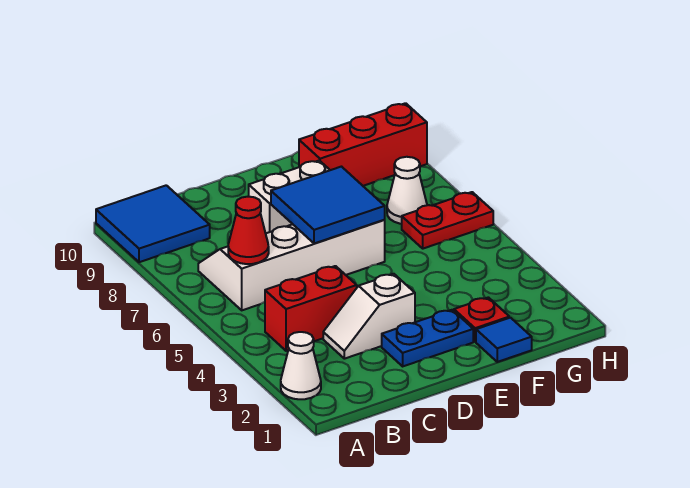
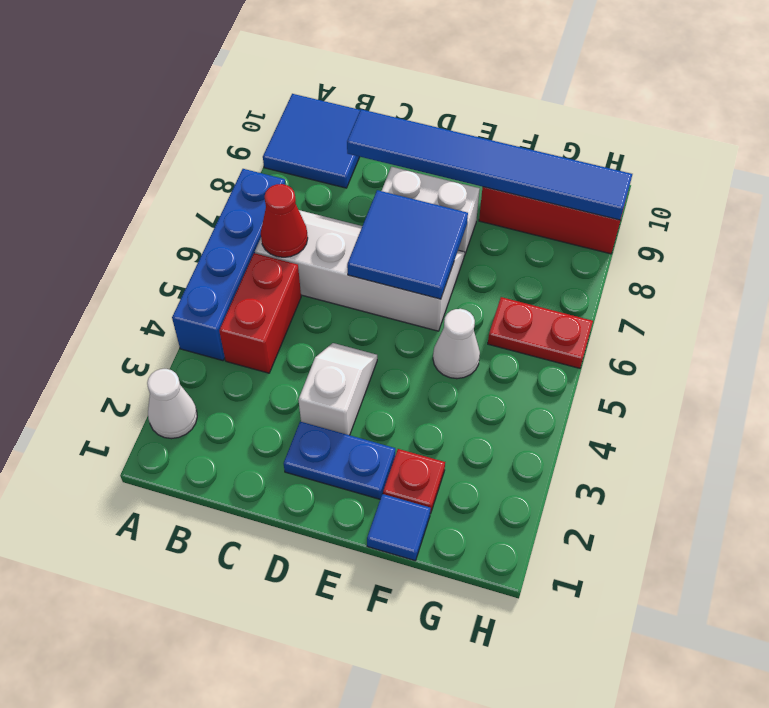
none -> blue 1x4 brick [172,169,285,361]
red 1x2 brick [265,266,357,351] -> red 1x2 brick turned to [219,253,301,373]
white 1x2 slope [323,274,415,359] -> white 1x2 slope turned to [298,343,377,435]
none -> blue 1x6 tile [347,109,632,220]
white 1x1 cone [387,157,427,224] -> white 1x1 cone moved to [433,309,480,379]

